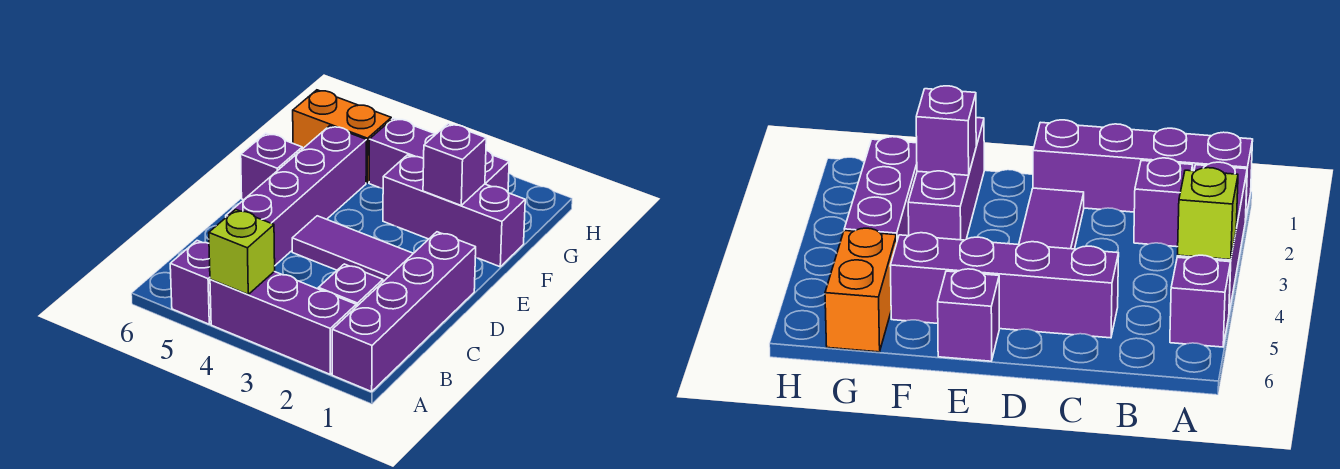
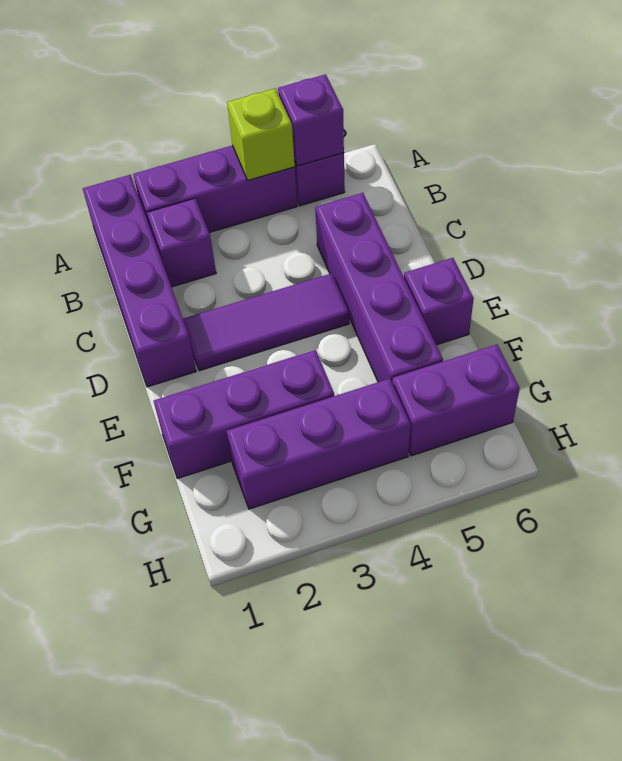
purple 1x1 brick [423,124,486,205] -> purple 1x1 brick moved to [278,74,344,166]
orange 1x2 brick [293,90,391,183] -> purple 1x2 brick [392,344,520,456]

